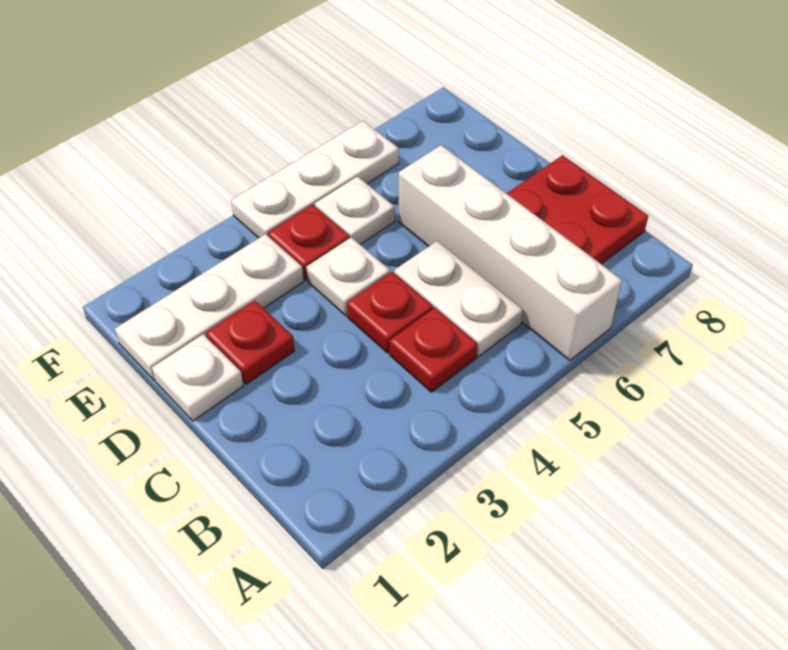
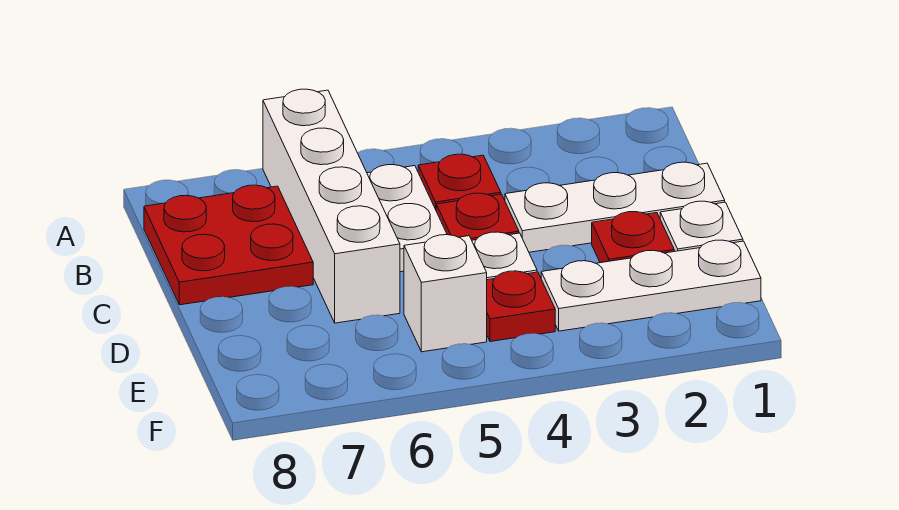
white 1x1 plate [315,177,395,244] -> white 1x1 brick [404,235,487,352]
white 1x3 plate [231,121,399,238] -> white 1x3 plate moved to [505,162,725,252]

